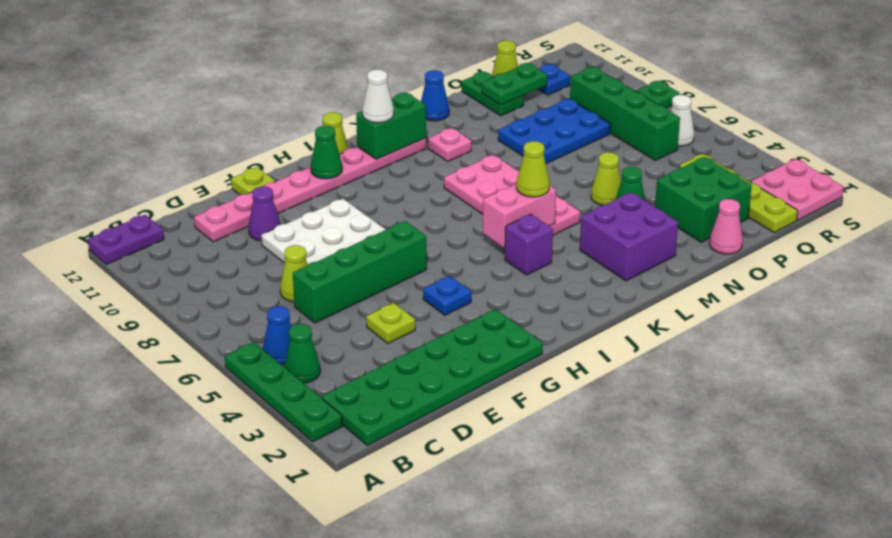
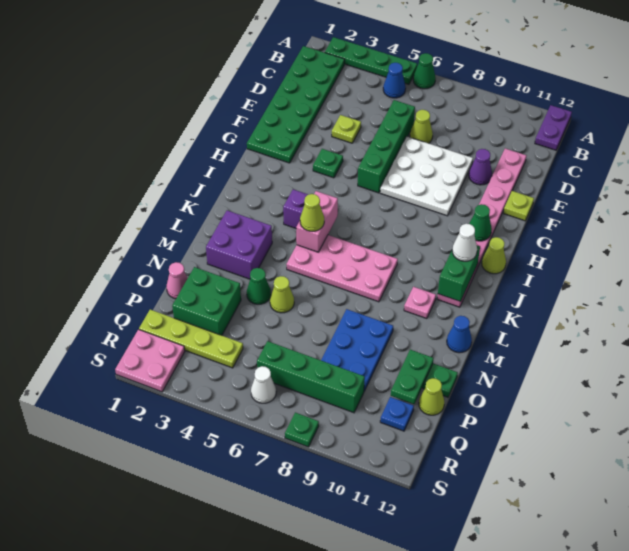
green 1x1 cone [284,324,320,383] -> green 1x1 cone moved to [413,53,436,89]
blue 1x1 plate [423,276,471,315] -> green 1x1 plate [313,149,343,178]

